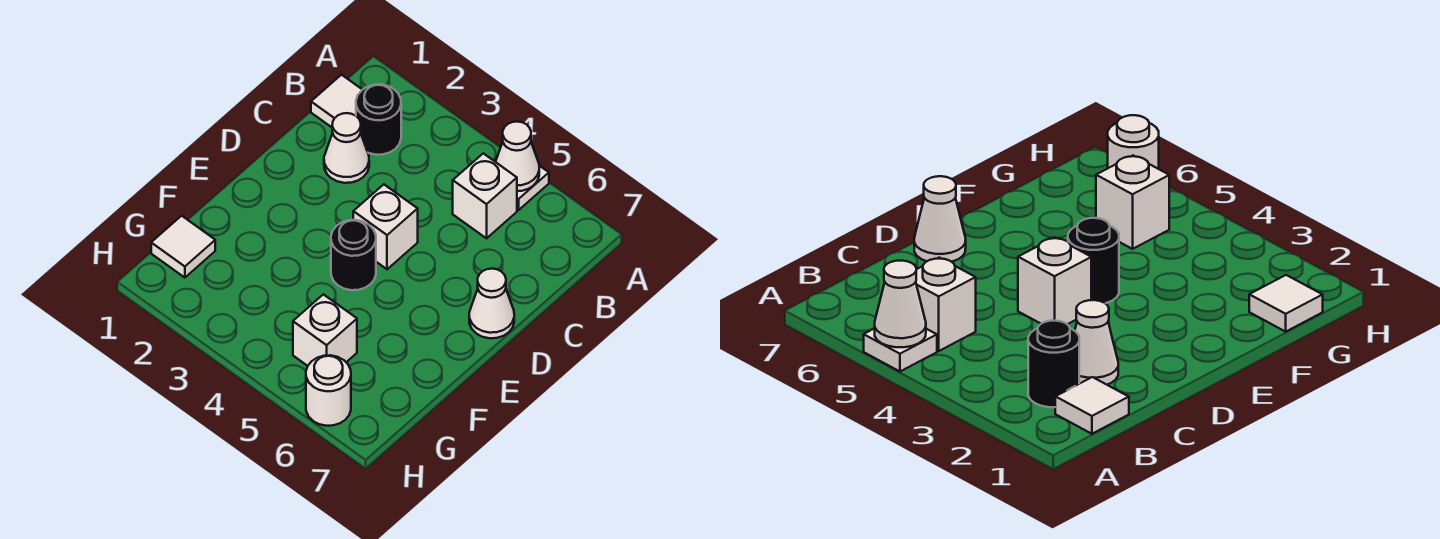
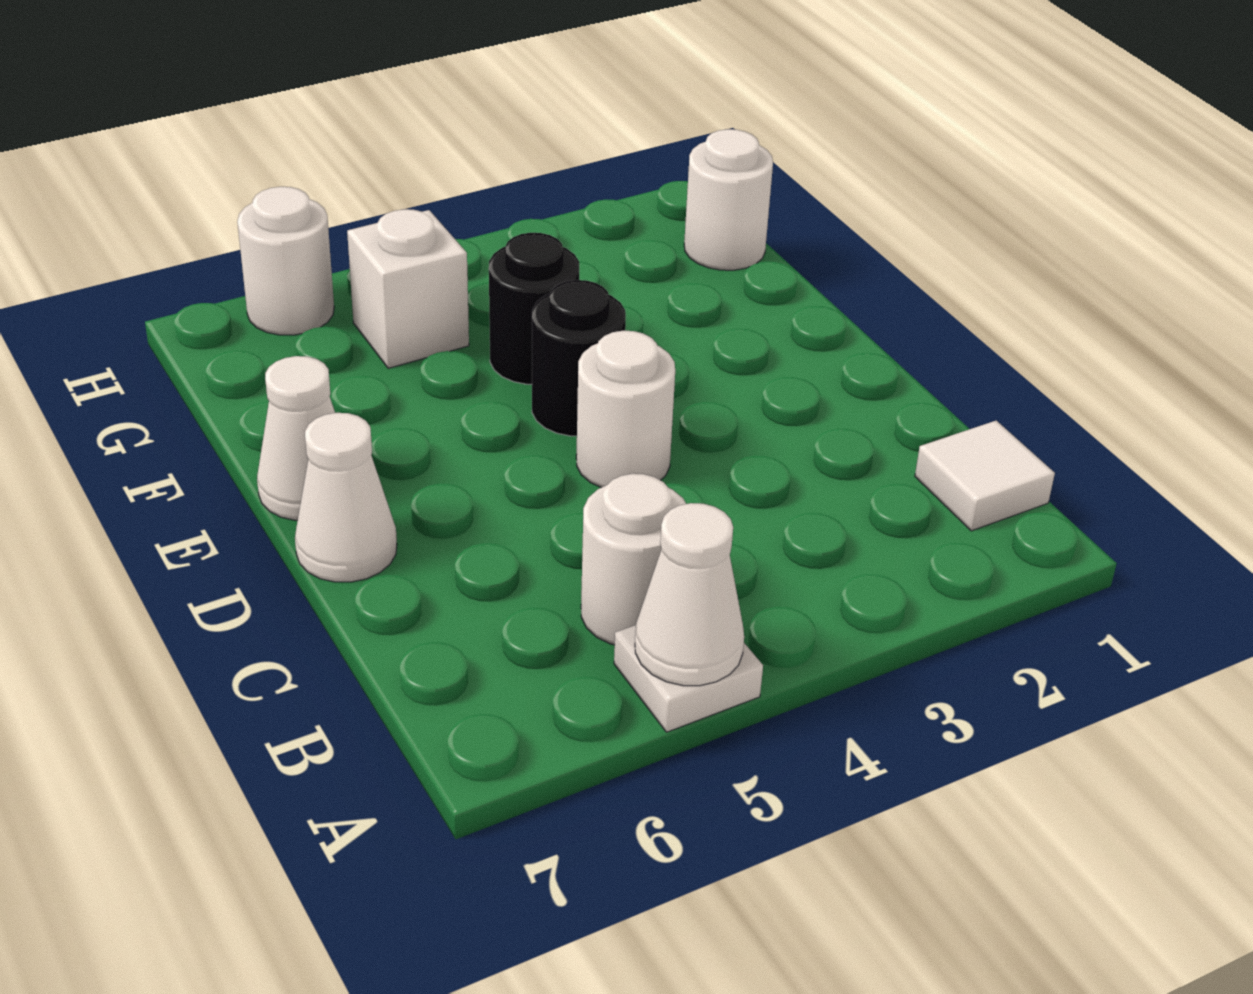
black 1x1 round brick [356,84,401,155] -> black 1x1 round brick moved to [489,233,579,384]
white 1x1 brick [453,153,517,238] -> white 1x1 round brick [581,474,686,645]
white 1x1 cone [324,113,369,183] -> white 1x1 cone moved to [257,356,335,520]
white 1x1 brick [353,184,418,269] -> white 1x1 round brick [576,331,675,488]
white 1x1 tile [151,216,215,278] -> white 1x1 round brick [684,129,773,270]

